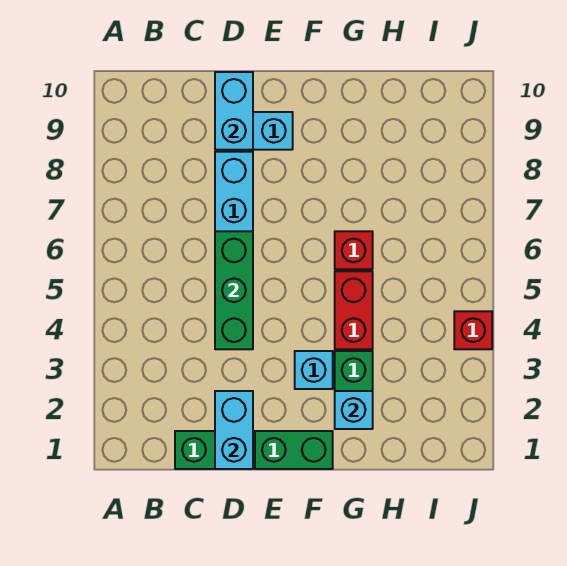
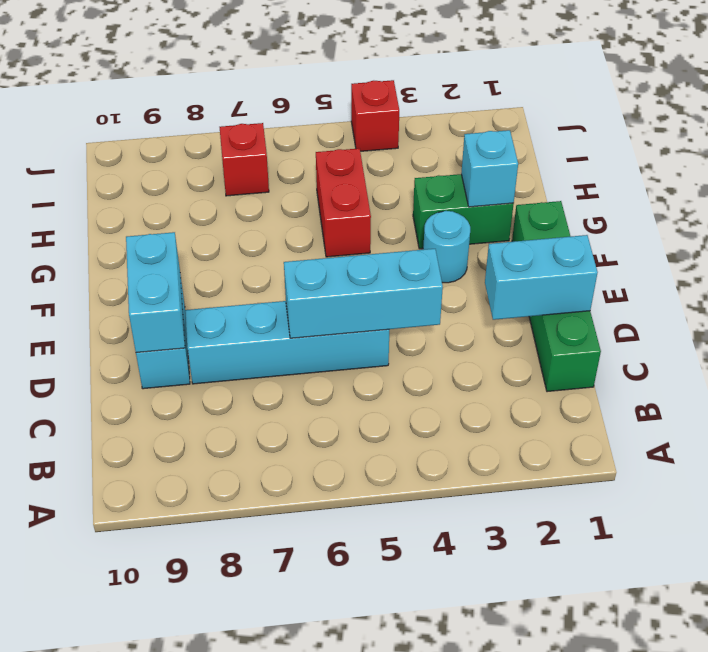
green 1x3 brick [215,231,253,349] -> cyan 1x3 brick [284,249,443,338]
cyan 1x2 brick [215,72,253,150] -> cyan 1x2 brick turned to [126,232,185,353]
cyan 1x1 brick [295,351,333,389] -> cyan 1x1 round brick [423,211,470,283]
red 1x2 brick [335,271,373,349] -> red 1x2 brick turned to [316,148,371,257]
red 1x1 brick [335,231,373,269] -> red 1x1 brick moved to [220,123,269,196]

